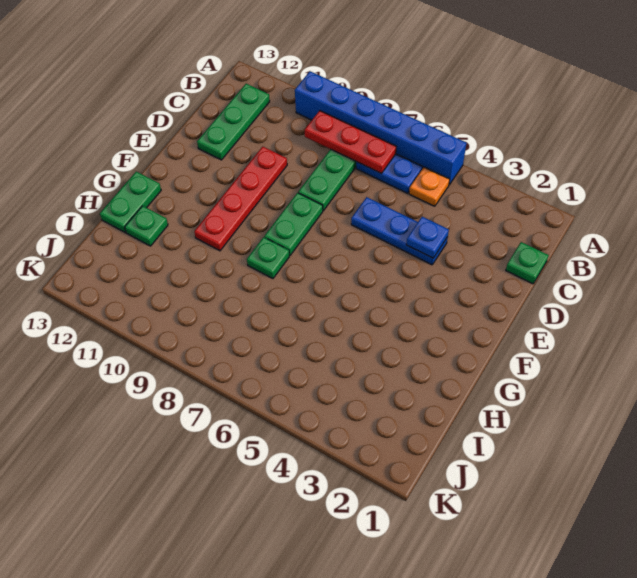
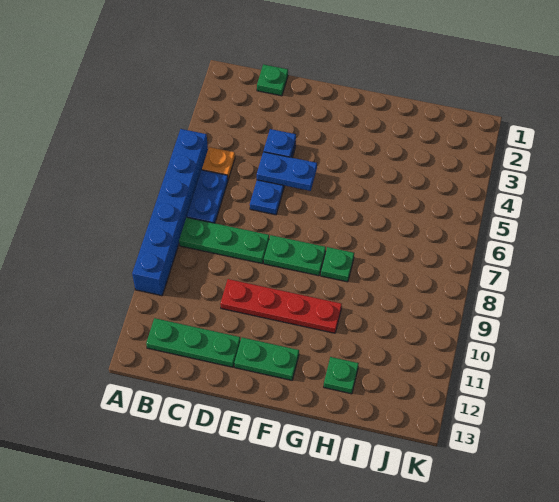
red 1x3 plate [305,111,396,174] -> none
none -> blue 1x2 plate [257,152,317,191]
green 1x2 plate [100,172,161,233] -> green 1x2 plate moved to [234,337,299,380]

